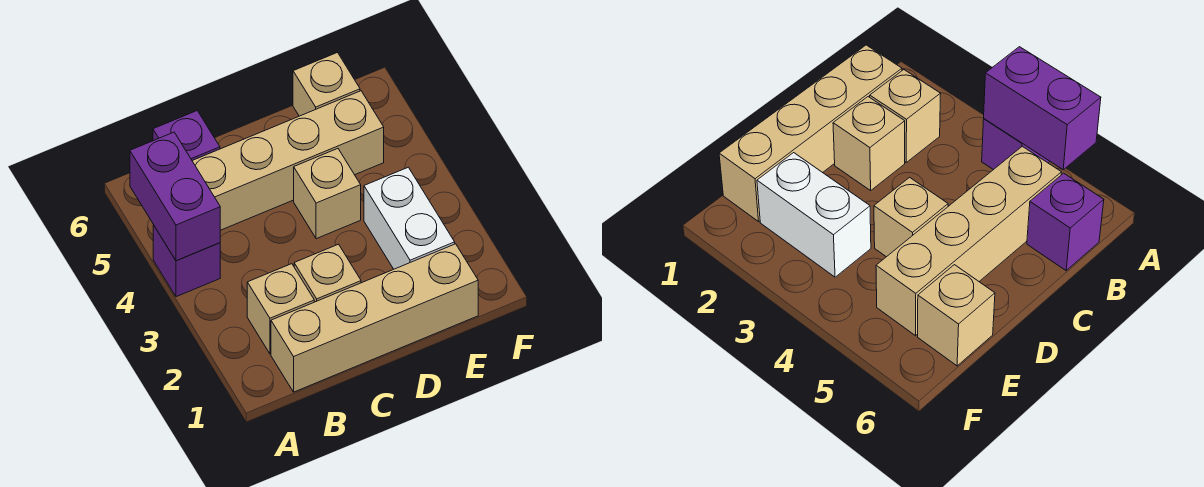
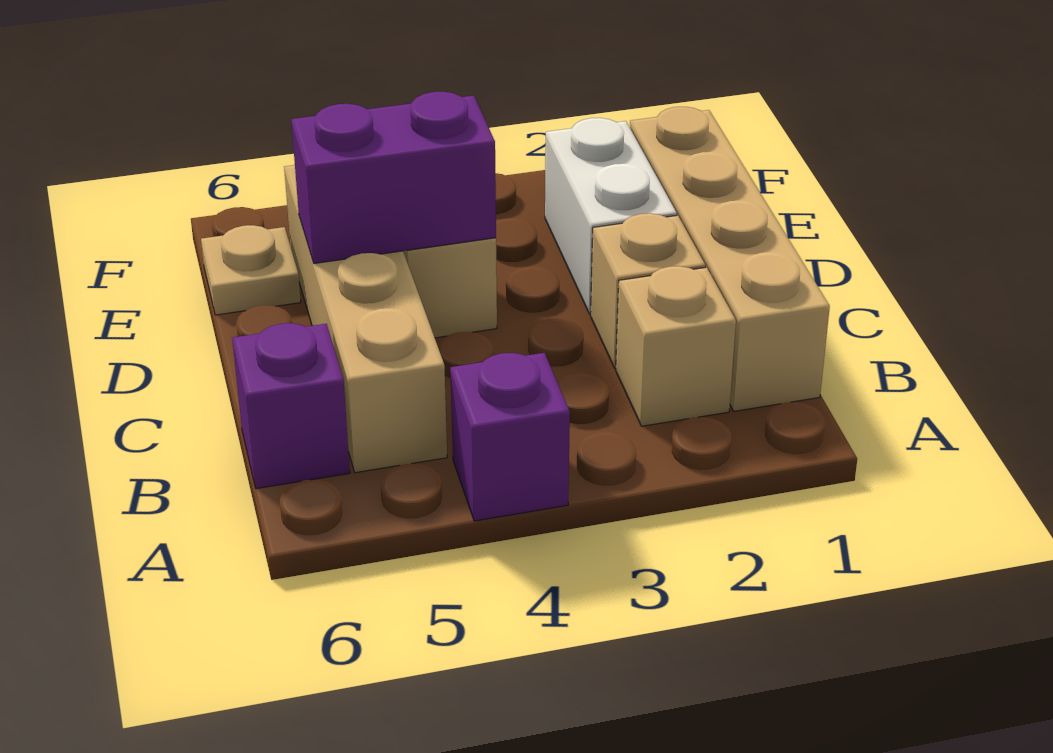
purple 1x2 brick [130,132,220,261] -> purple 1x2 brick moved to [291,92,496,264]
white 1x2 brick [364,167,455,269] -> white 1x2 brick turned to [545,118,677,315]
tan 1x1 brick [293,53,360,116] -> tan 1x1 plate [201,225,301,315]

